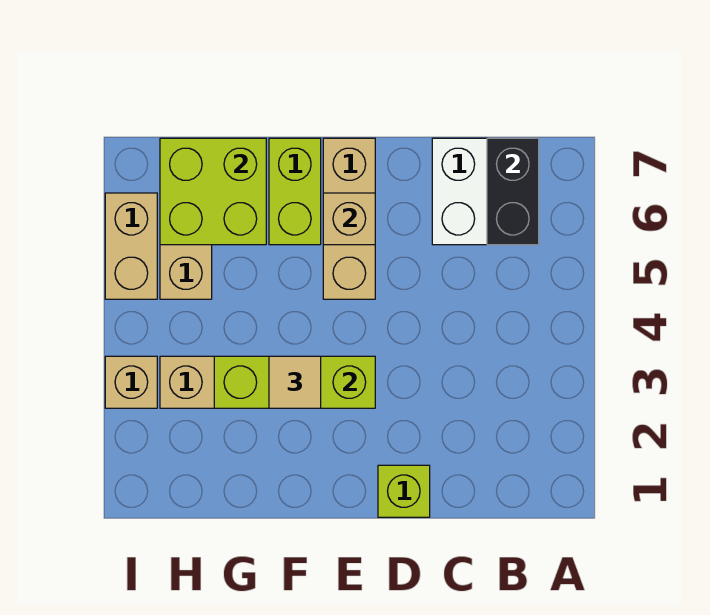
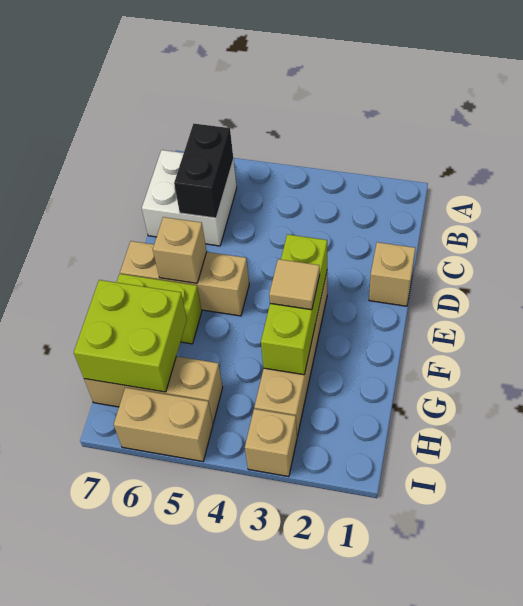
black 1x2 brick [487,138,539,245] -> black 1x2 brick turned to [174,124,233,218]
lime 1x1 brick [378,465,430,517] -> tan 1x1 brick [369,242,415,306]

